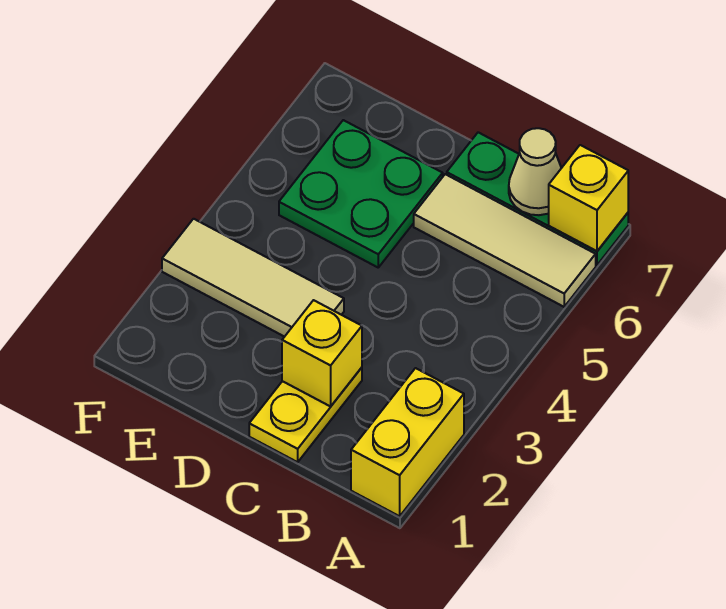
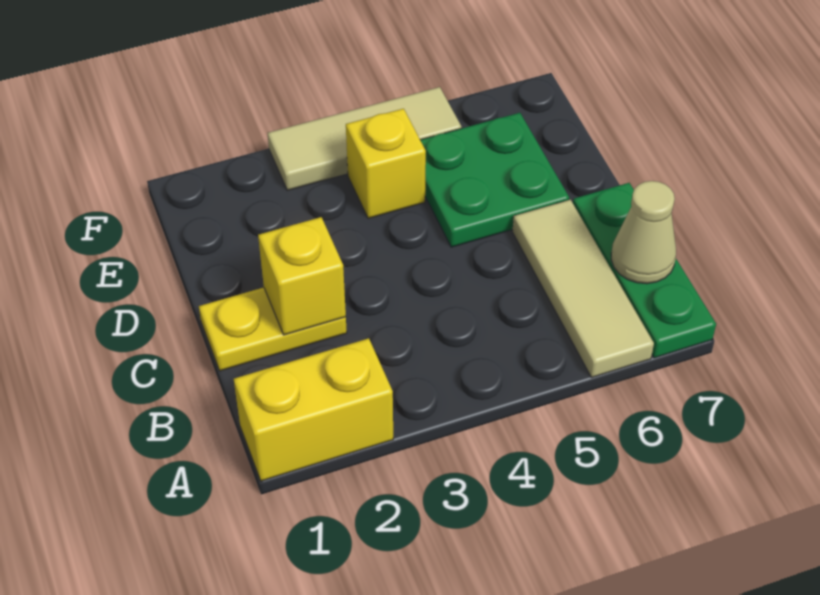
yellow 1x1 brick [549,145,628,251] -> yellow 1x1 brick moved to [346,109,426,218]
tan 1x3 tile [162,219,344,337] -> tan 1x3 tile turned to [268,87,461,190]

